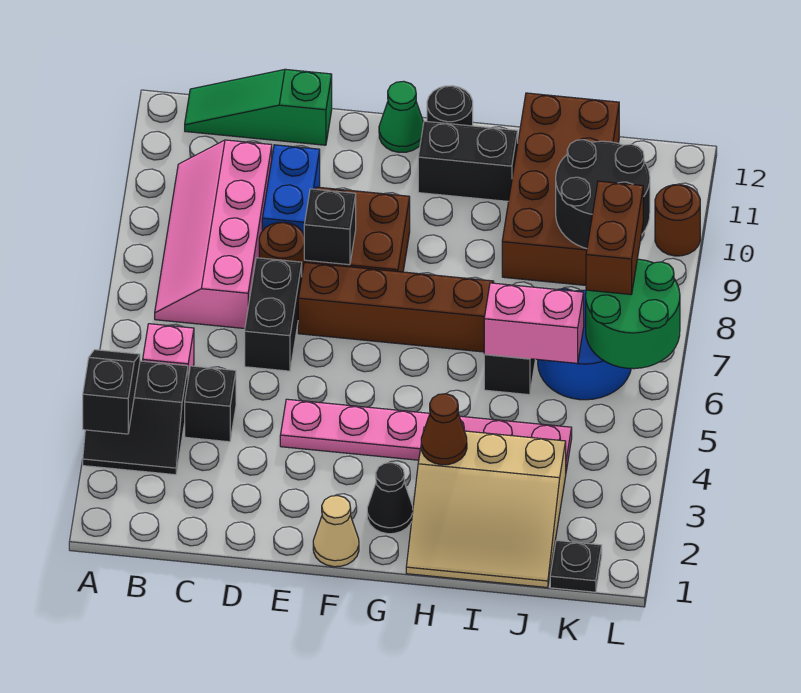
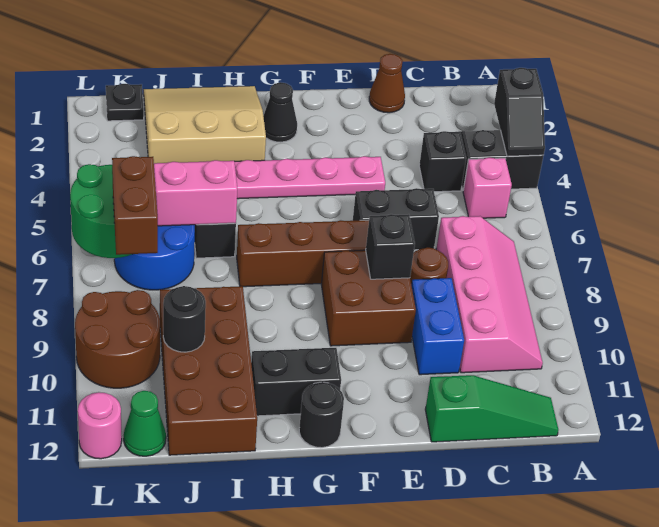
black 1x2 brick [245,258,302,371] -> black 1x2 brick turned to [353,188,439,250]
tan 1x1 cone [313,496,359,567] -> none
green 1x1 cone [379,81,424,152] -> green 1x1 cone moved to [124,391,166,456]
brown 1x1 cone [421,394,467,465] -> brown 1x1 cone moved to [369,54,405,113]
black 2x2 round brick [556,140,650,249] -> black 1x1 round brick [163,286,206,352]
brown 1x1 round brick [655,185,700,256] -> brown 2x2 round brick [75,290,160,388]
none -> pink 1x1 round brick [78,393,122,459]

